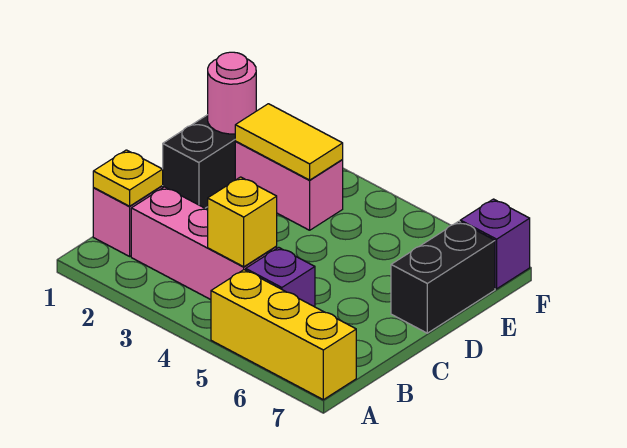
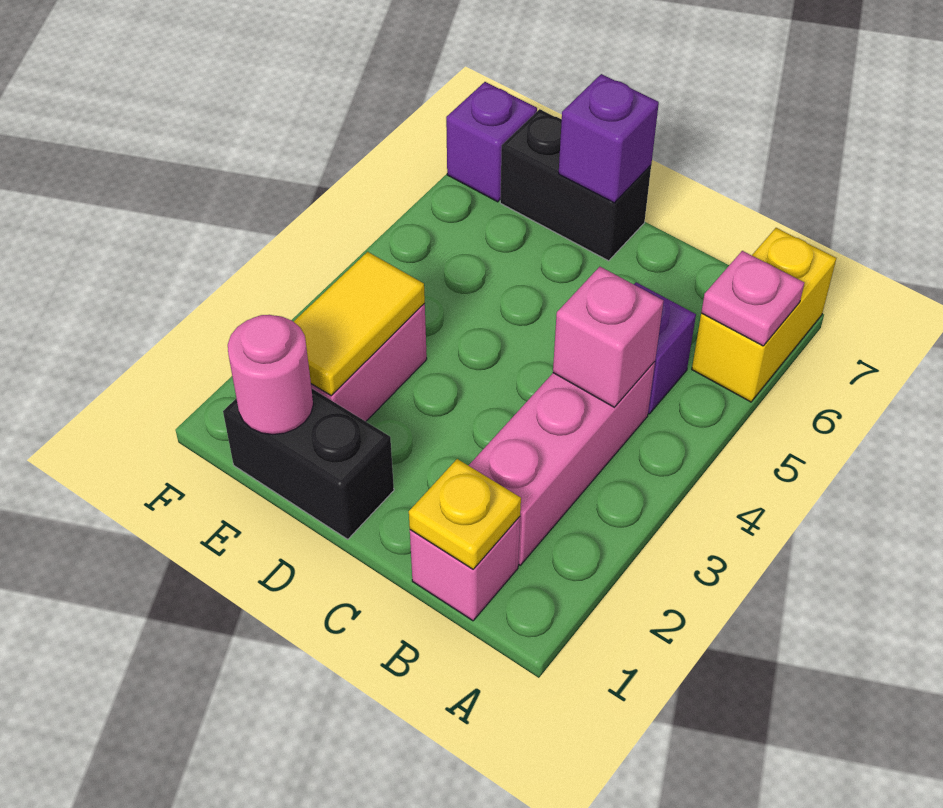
yellow 1x3 brick [211,270,356,400] -> yellow 1x2 brick [692,228,836,402]
none -> pink 1x1 plate [701,251,804,346]
yellow 1x1 brick [208,177,277,267] -> pink 1x1 brick [553,267,663,407]
none -> purple 1x1 brick [559,74,659,203]

